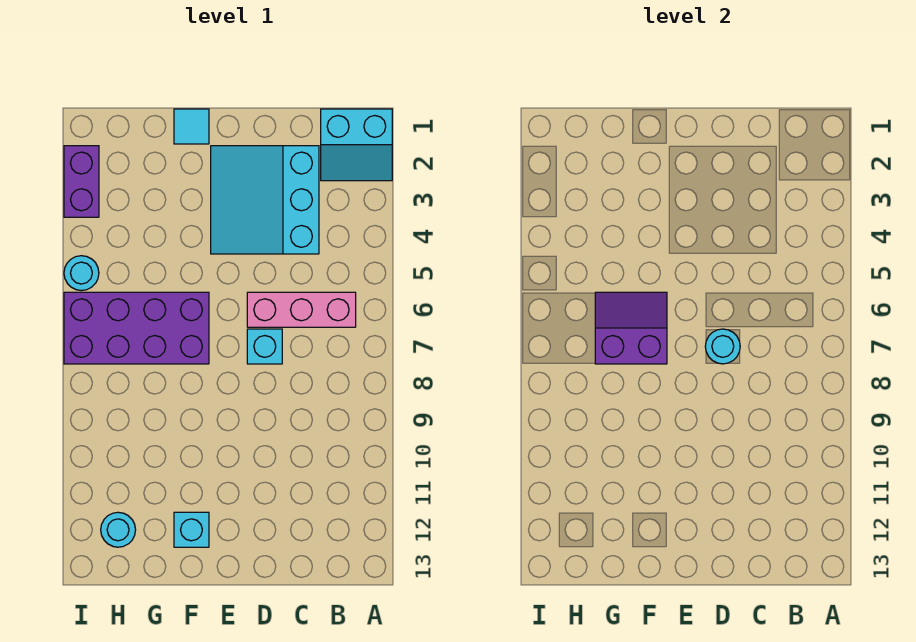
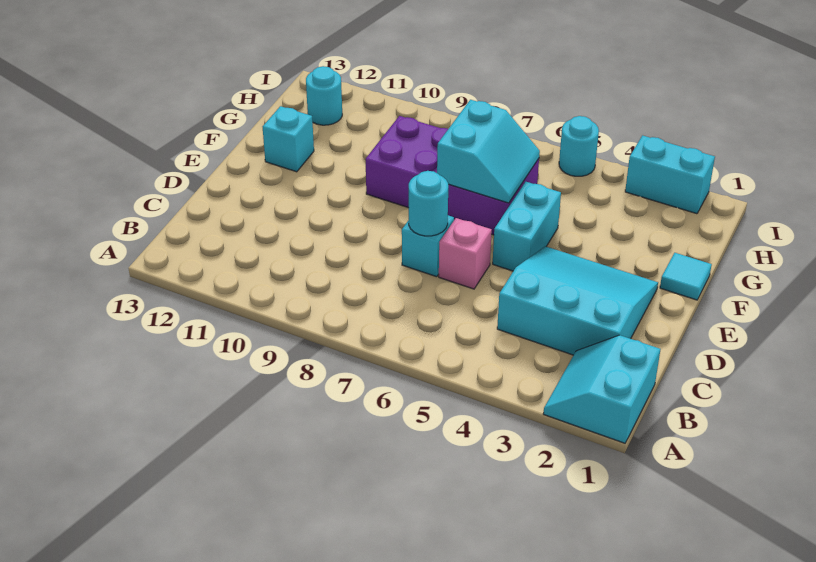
pink 1x3 brick [247,292,356,327] -> pink 1x1 brick [439,218,492,289]
none -> cyan 1x2 brick [493,182,561,271]
purple 2x4 brick [64,292,209,364] -> purple 2x4 brick turned to [366,116,539,235]
purple 2x2 slope [595,292,667,364] -> cyan 2x2 slope [437,100,540,203]
purple 1x2 brick [64,146,99,217] -> cyan 1x2 brick [625,135,715,214]

